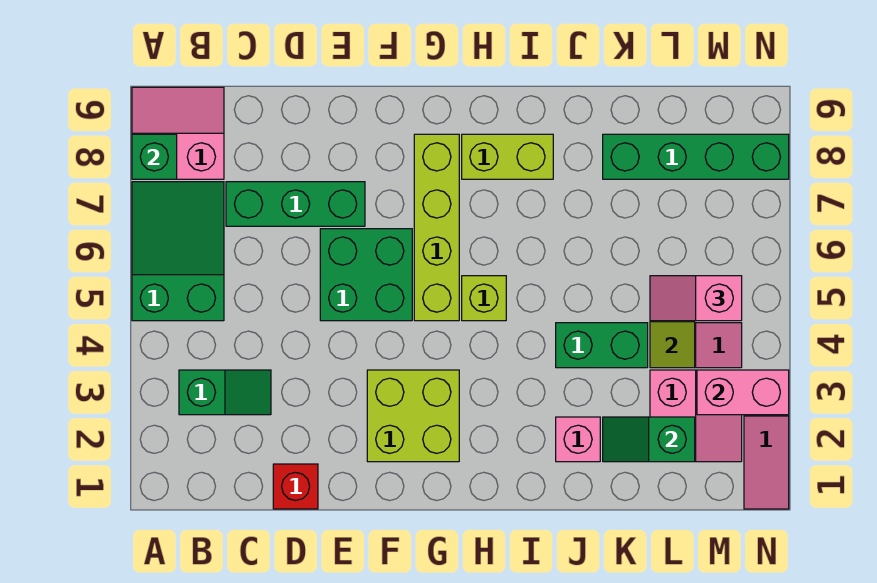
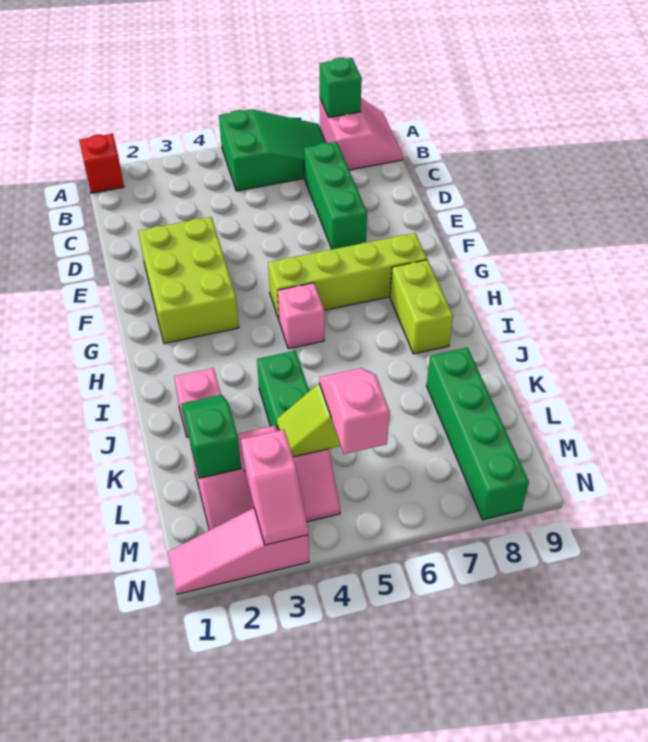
green 1x2 slope [179,370,271,415] -> none
red 1x1 brick [273,464,318,509] -> red 1x1 brick moved to [79,134,124,193]
green 2x2 brick [320,229,412,321] -> none
lime 2x2 brick [367,370,459,462] -> lime 2x3 brick [139,217,239,343]
lime 1x1 brick [462,276,506,321] -> pink 1x1 brick [278,283,324,349]
pink 1x2 brick [697,370,789,415] -> pink 1x2 slope [241,430,308,545]

